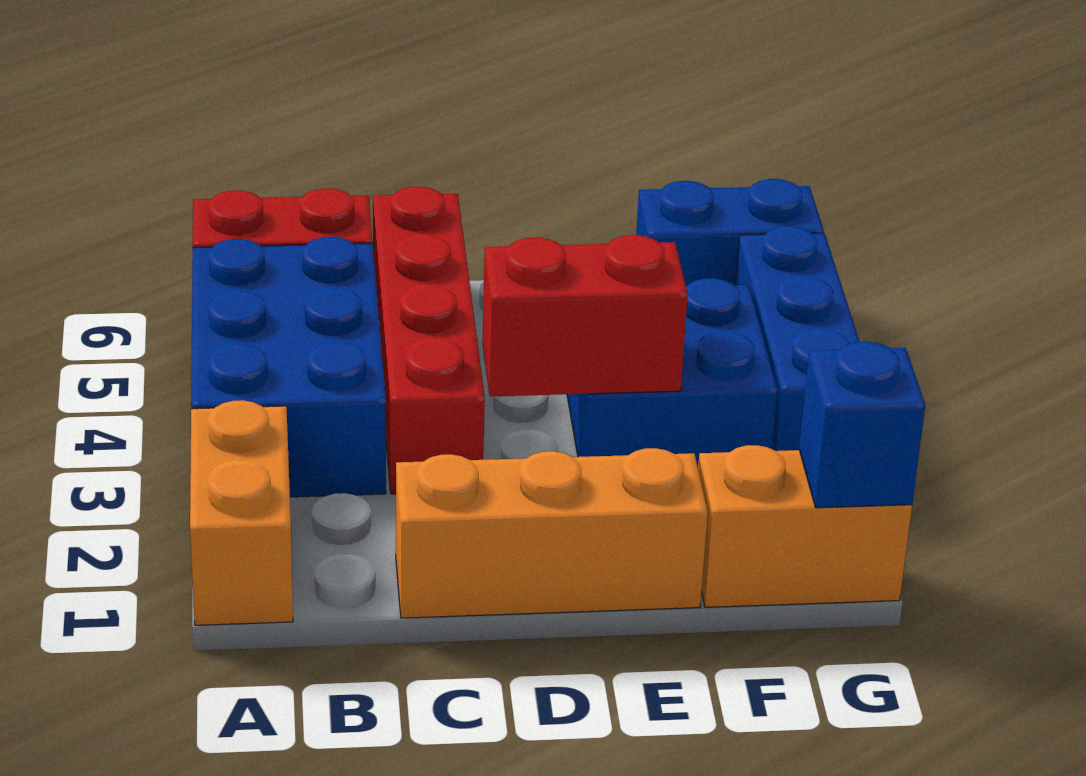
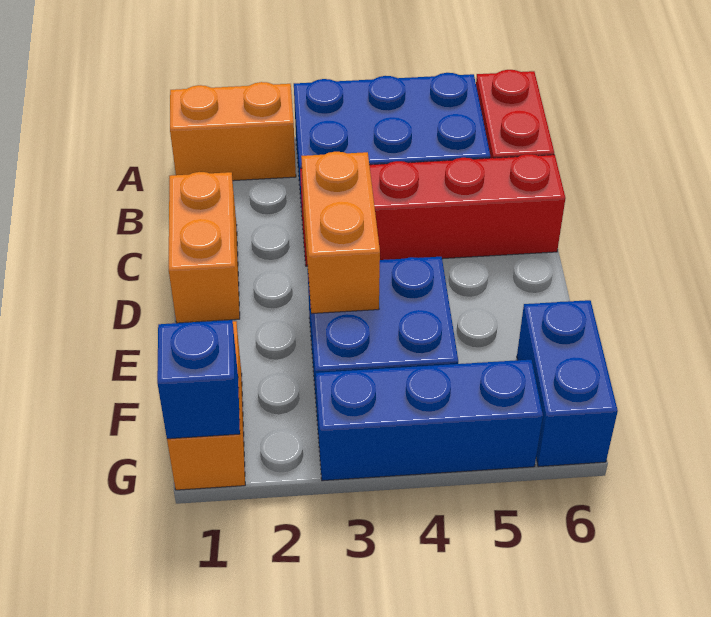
orange 1x3 brick [396,448,708,618] -> orange 1x2 brick [169,172,240,323]
red 1x2 brick [482,235,688,397] -> orange 1x2 brick [301,152,380,314]

